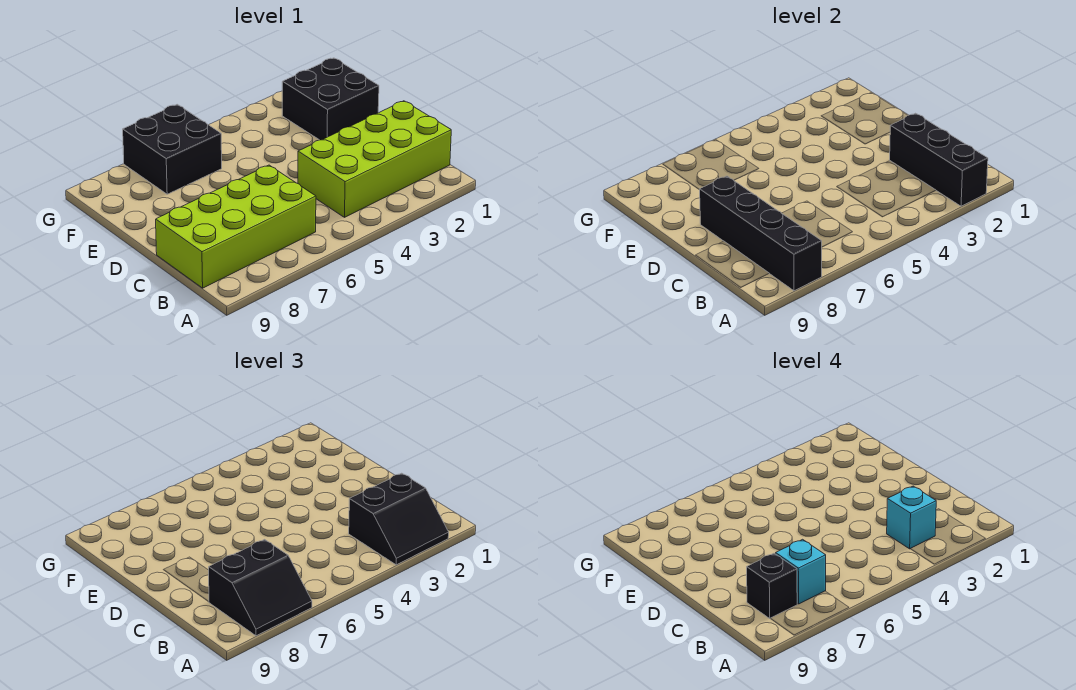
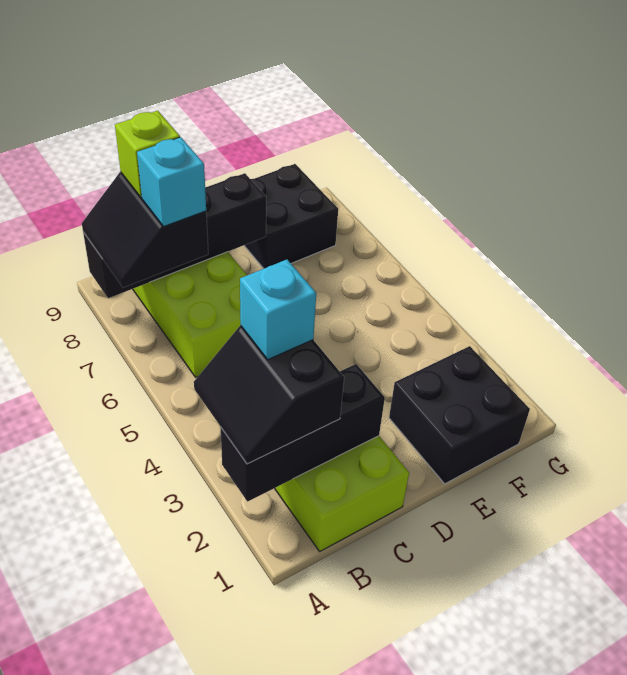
black 1x1 brick [747,553,797,618] -> lime 1x1 brick [115,111,180,198]
black 2x2 brick [123,104,222,194] -> black 2x2 brick moved to [244,164,338,269]

